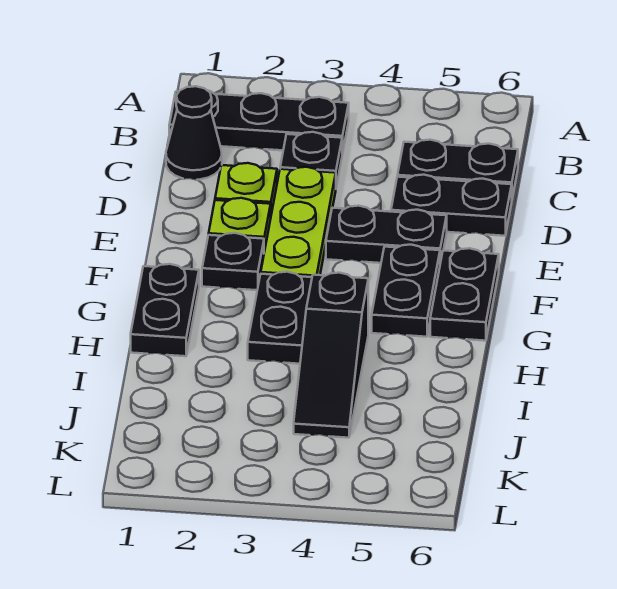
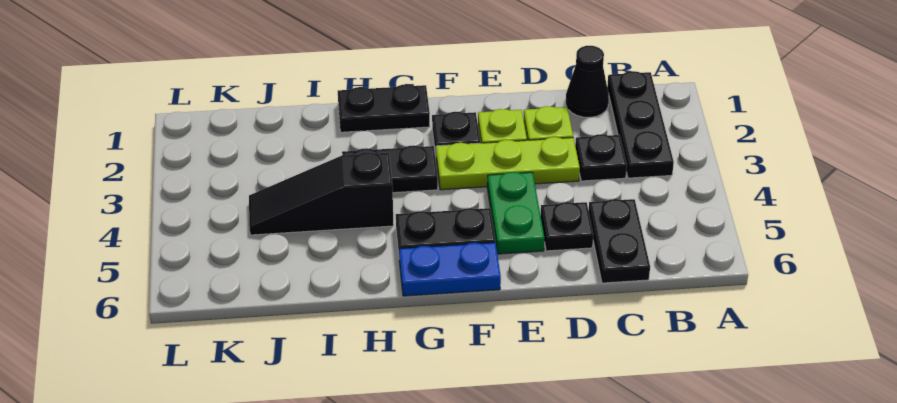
black 1x2 plate [391,175,512,236] -> black 1x1 plate [541,202,593,251]
black 1x2 plate [326,206,447,263] -> green 1x2 plate [487,172,544,254]
black 1x2 plate [430,248,499,341] -> blue 1x2 plate [399,242,501,296]

